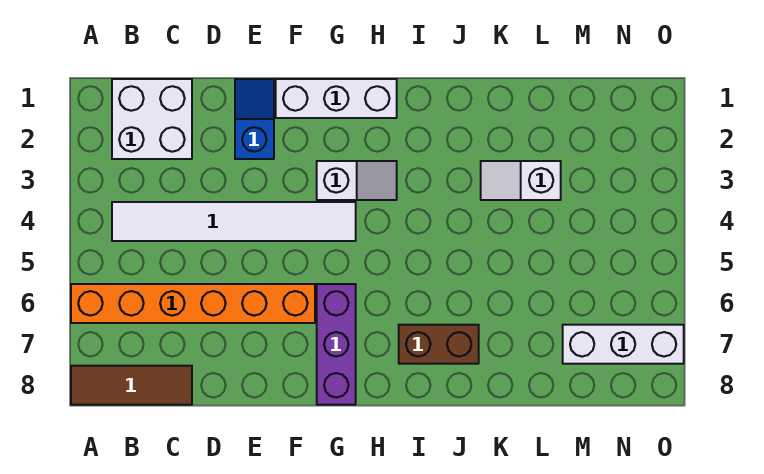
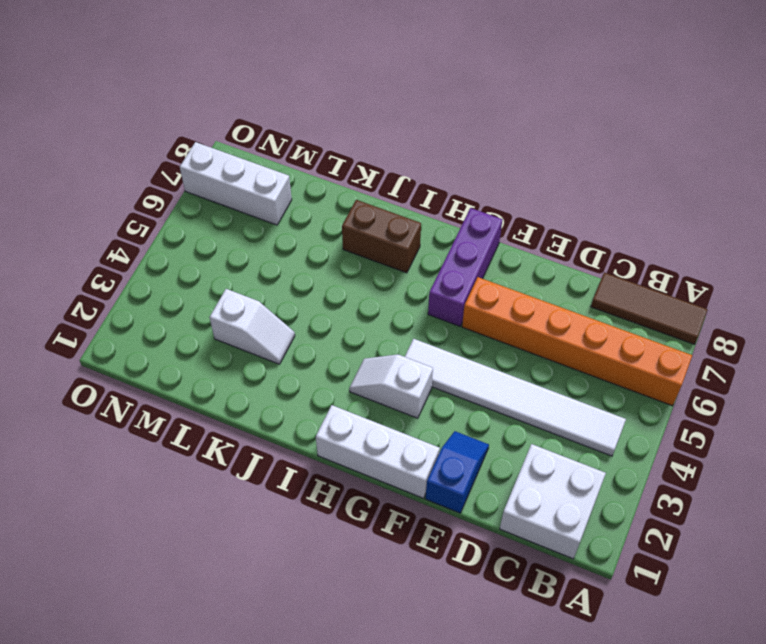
blue 1x2 slope [235,79,274,159] -> blue 1x2 slope turned to [426,431,489,513]

